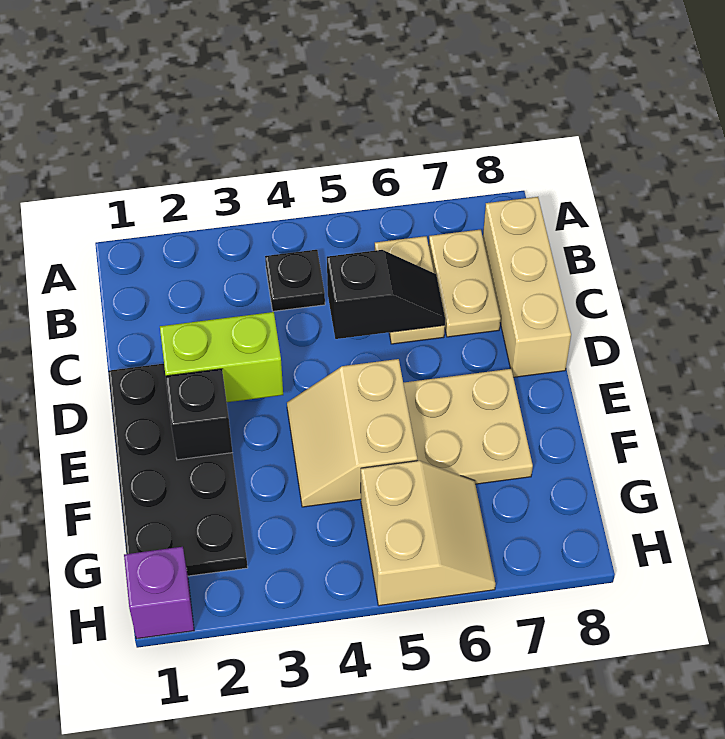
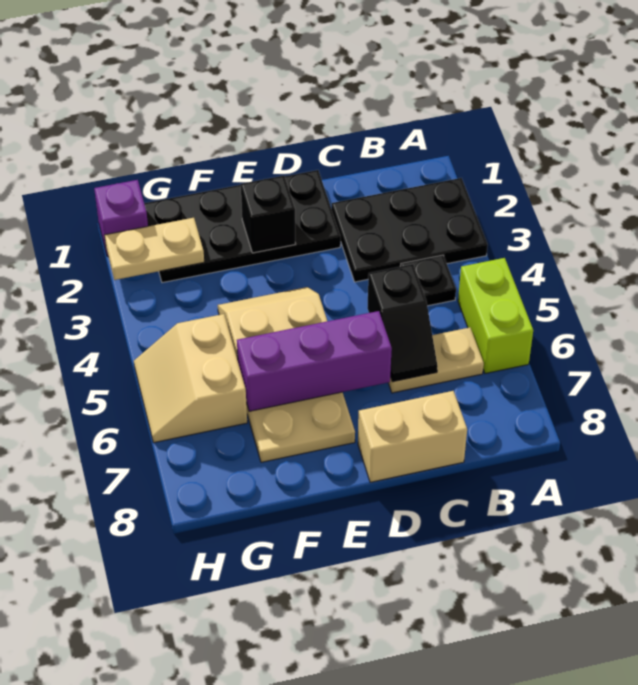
none -> black 2x3 plate [332,178,488,282]
tan 1x2 plate [429,230,500,337] -> tan 1x2 plate moved to [104,218,204,280]
tan 1x3 brick [483,197,571,377] -> tan 1x2 brick [358,391,467,482]
lime 1x2 brick [160,312,283,402] -> lime 1x2 brick moved to [458,258,533,374]
none -> purple 1x3 brick [237,311,392,411]
tan 2x2 slope [361,461,496,606] -> tan 2x2 slope turned to [134,314,247,443]

